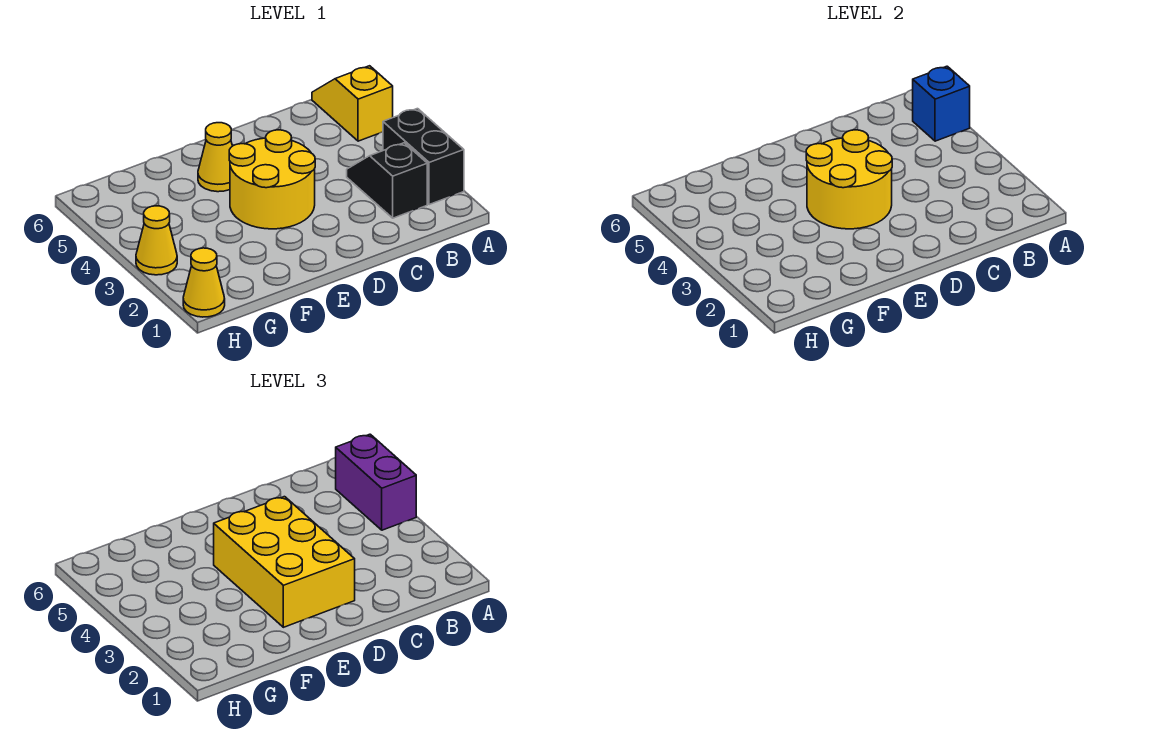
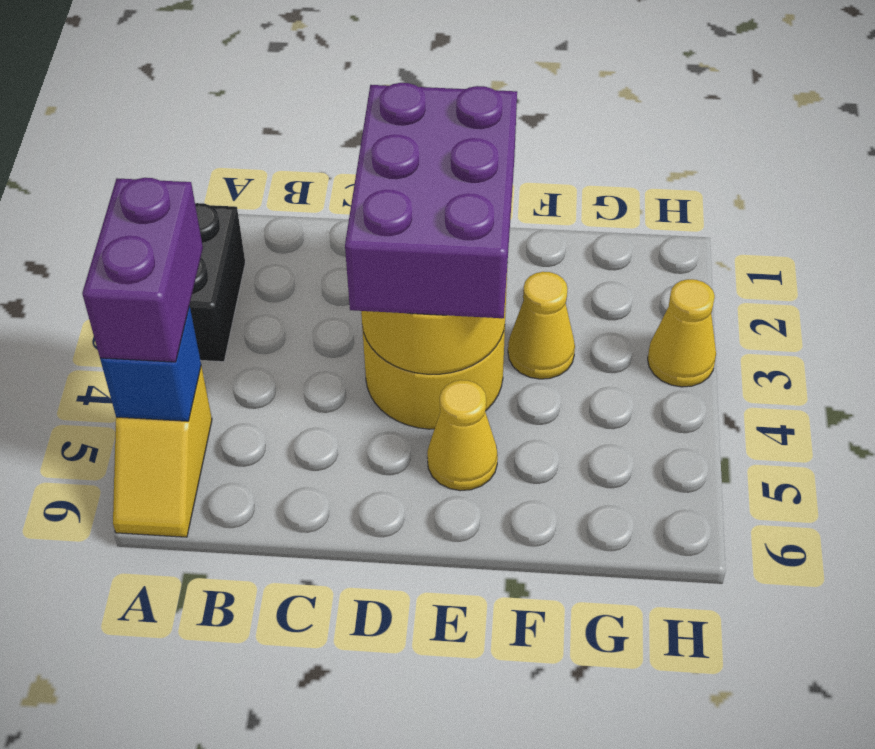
black 1x2 slope [347,143,427,218] -> none
yellow 2x3 brick [214,497,355,627] -> purple 2x3 brick [345,83,517,318]
yellow 1x1 cone [183,248,225,317] -> yellow 1x1 cone moved to [508,272,575,379]

